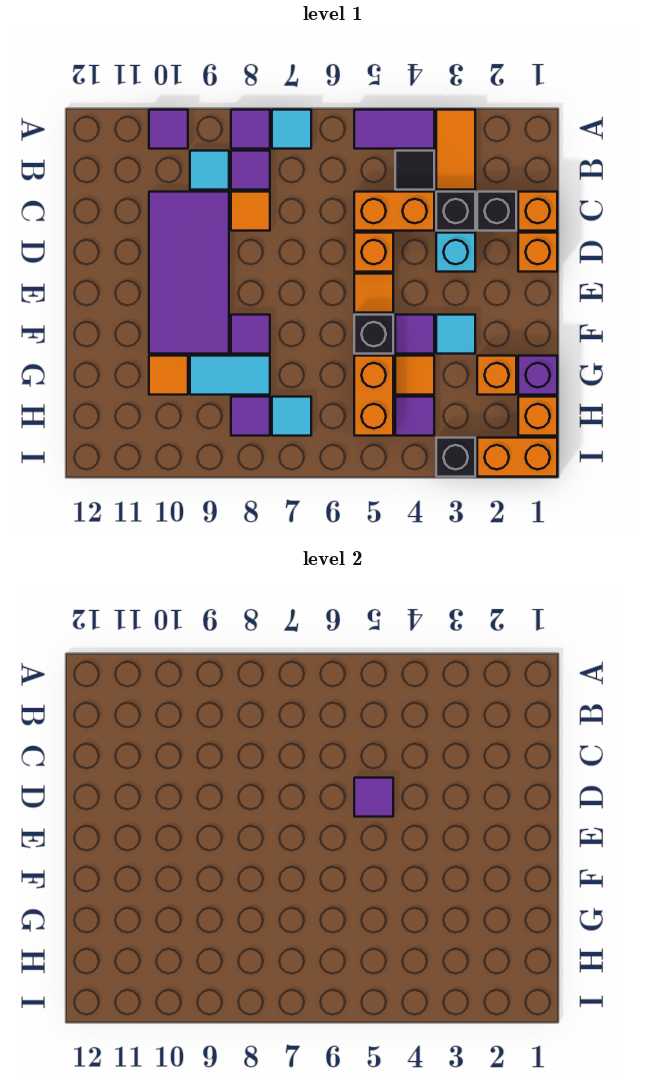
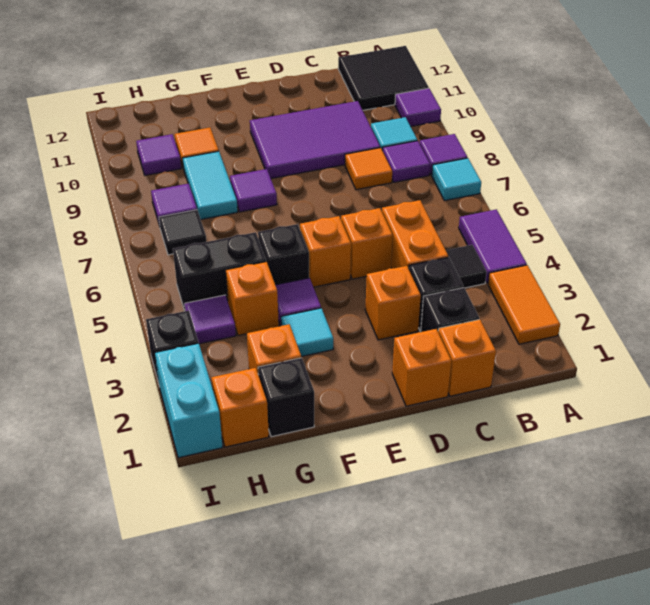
orange 1x2 tile [436,110,475,190] -> orange 1x2 tile turned to [488,265,560,344]
none -> black 2x2 tile [338,46,429,110]
purple 2x4 tile [149,192,229,354] -> purple 2x3 tile [250,101,380,179]
cyan 1x1 brick [436,233,475,272] -> orange 1x1 brick [365,266,421,340]
purple 1x1 tile [354,778,393,817] -> purple 1x1 tile moved to [136,134,181,175]
orange 1x1 tile [354,274,393,313] -> orange 1x1 brick [300,216,351,287]
purple 1x1 brick [518,356,557,395] -> black 1x1 brick [258,358,314,437]
orange 1x1 tile [395,356,434,395] -> orange 1x1 brick [226,262,279,336]
orange 1x2 brick [354,356,393,436] -> black 1x2 brick [173,232,266,311]
cyan 1x1 tile [272,397,311,436] -> black 1x1 tile [159,210,206,255]
orange 1x2 brick [477,438,557,477] -> cyan 1x2 brick [155,343,223,458]

